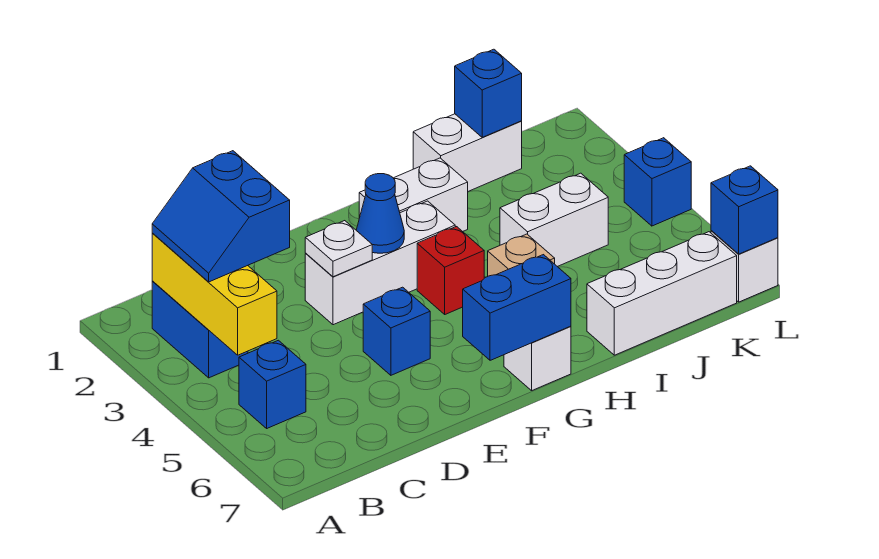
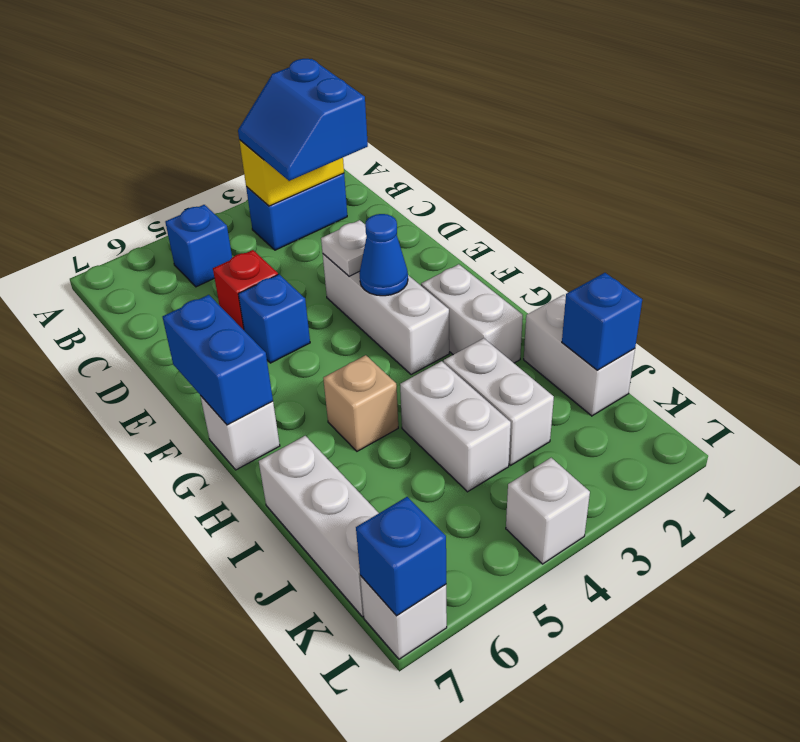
yellow 1x3 brick [152,233,277,355] -> yellow 1x2 brick [239,140,344,206]
blue 2x2 slope [152,151,290,282] -> blue 2x2 slope turned to [238,59,368,181]
red 1x1 brick [417,227,484,314] -> red 1x1 brick moved to [213,250,278,330]
none -> white 1x2 brick [444,338,554,465]
blue 1x1 brick [624,138,691,226] -> white 1x1 brick [506,458,590,564]

